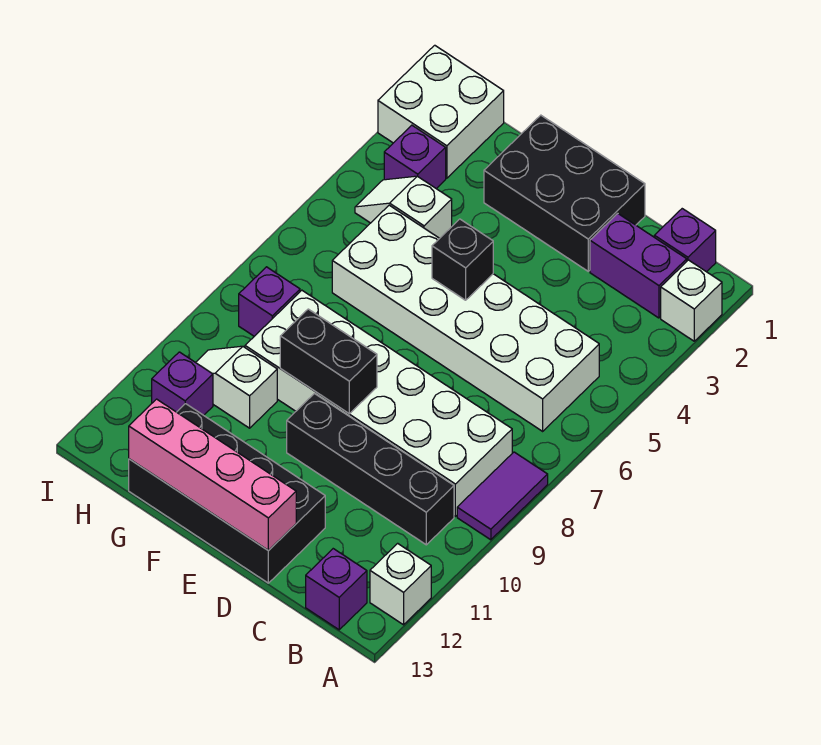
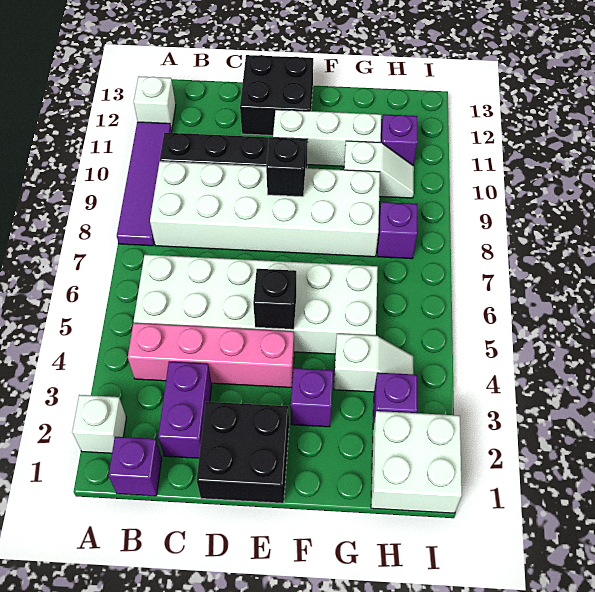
purple 1x2 tile [457,452,548,540] -> purple 1x4 tile [117,122,172,246]
purple 1x2 brick [590,213,687,318] -> purple 1x2 brick turned to [158,361,212,458]
purple 1x1 brick [306,549,367,630] -> purple 1x1 brick moved to [291,368,333,427]
black 2x3 brick [484,115,645,271] -> black 2x2 brick [197,402,289,503]
black 2x4 brick [129,404,325,583] -> black 2x2 brick [240,55,313,135]
pink 1x4 brick [129,399,296,551] -> pink 1x4 brick moved to [128,323,294,387]
black 1x2 brick [280,309,377,414] -> black 1x1 brick [266,138,306,197]
none -> white 1x3 brick [273,110,381,166]

